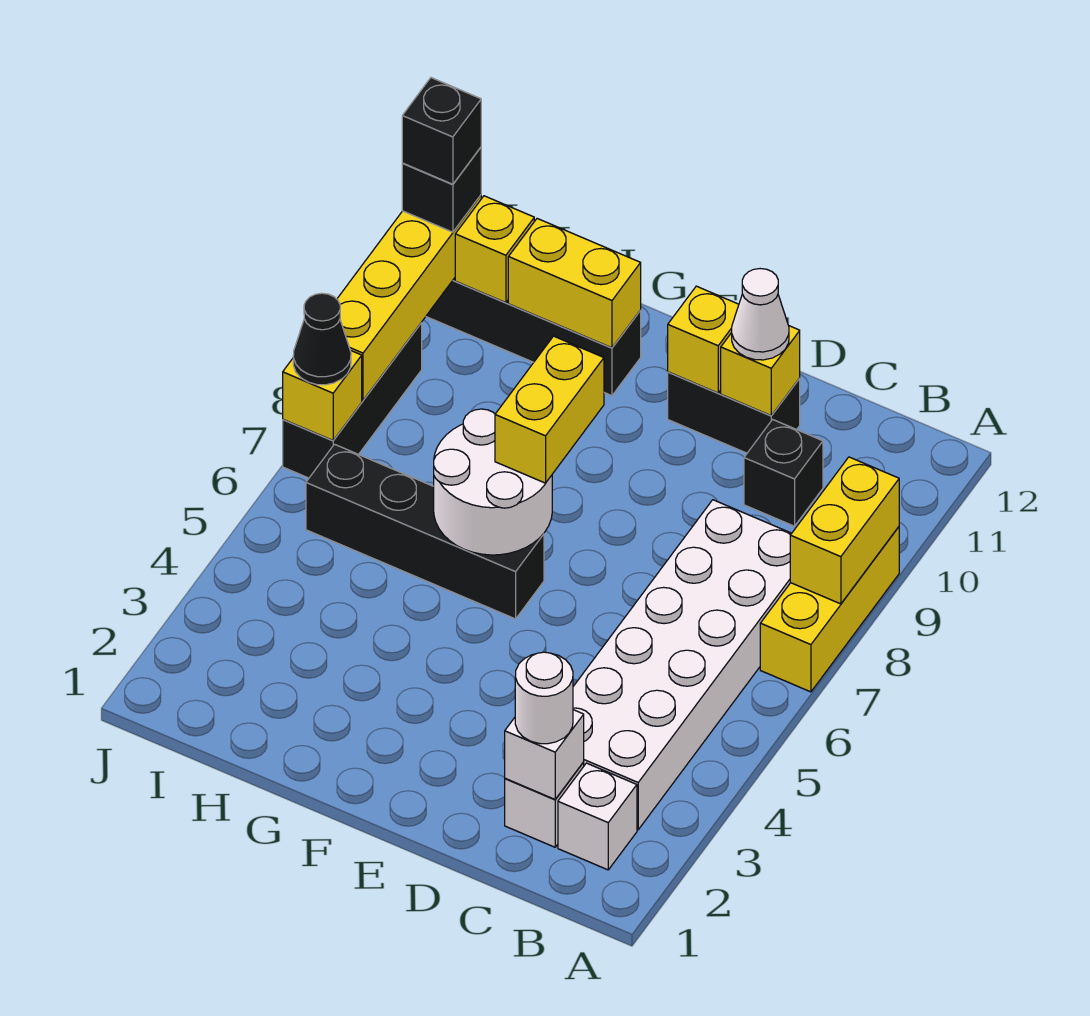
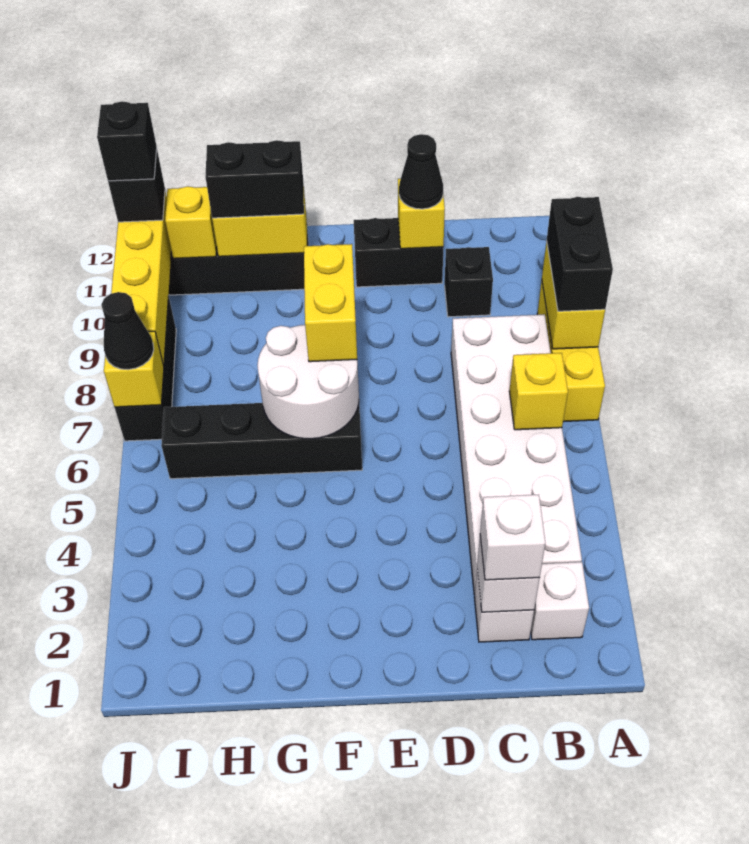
none -> black 1x2 brick [547,197,613,311]
white 1x1 round brick [515,652,573,744] -> white 1x1 brick [480,495,545,580]
white 1x1 cone [732,269,789,360] -> black 1x1 cone [399,134,443,209]
yellow 1x1 brick [668,286,739,393] -> yellow 1x1 brick moved to [509,353,568,430]
none -> black 1x2 brick [205,140,304,218]

